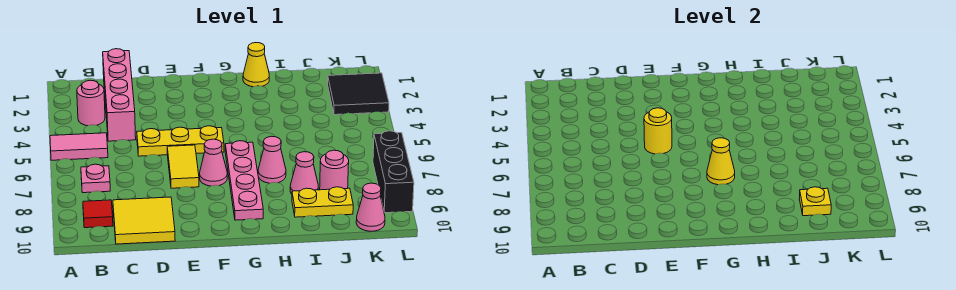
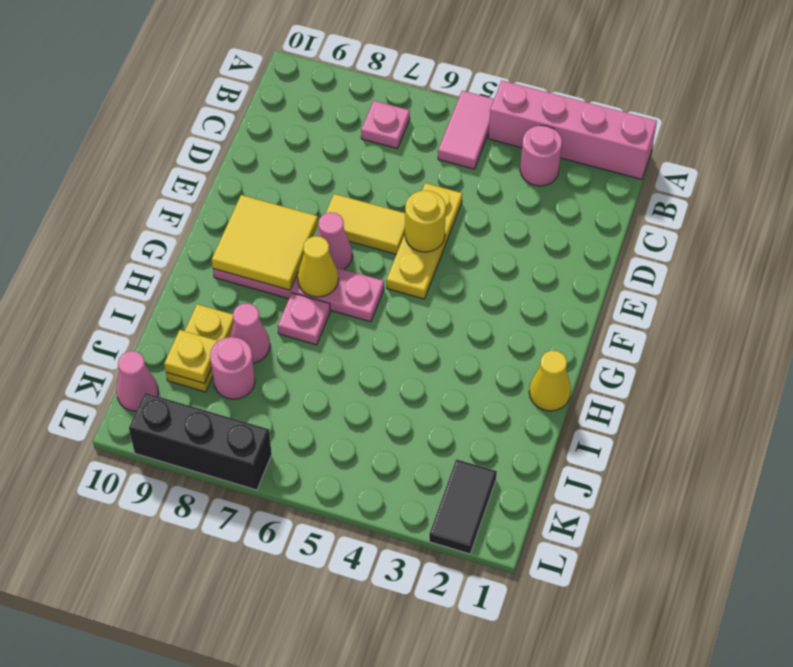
red 1x1 tile [83,200,113,228] -> none
pink 1x4 brick [103,49,136,141] -> pink 1x4 brick moved to [488,81,657,179]
yellow 2x2 tile [113,197,175,244] -> yellow 2x2 tile moved to [212,195,318,290]
pink 1x1 cone [258,136,286,183] -> pink 1x1 plate [278,293,330,345]
black 2x2 tile [328,73,389,115] -> black 1x2 tile [429,459,497,554]

